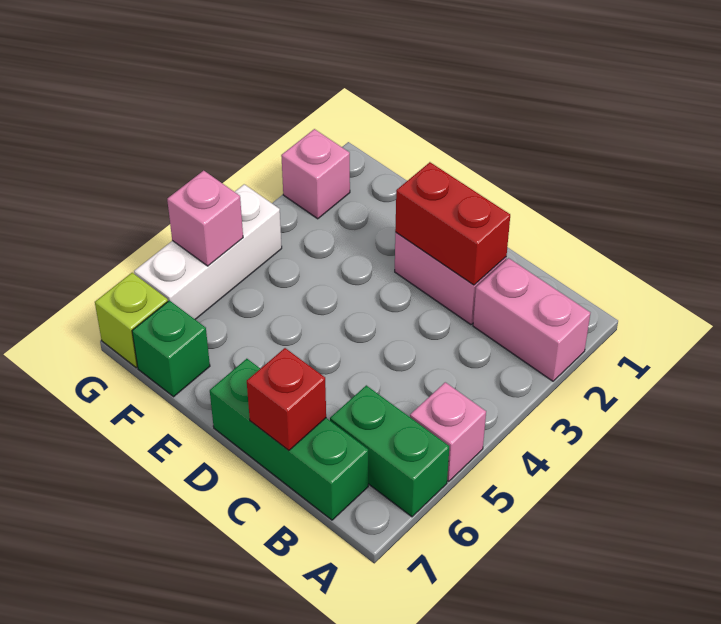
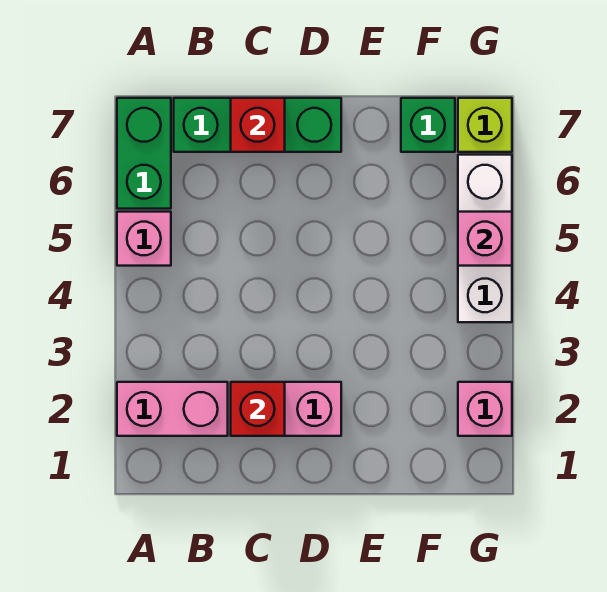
green 1x2 brick [330,385,449,517] -> green 1x2 brick turned to [117,98,171,209]
red 1x2 brick [395,162,510,285] -> red 1x1 brick [231,382,285,436]

